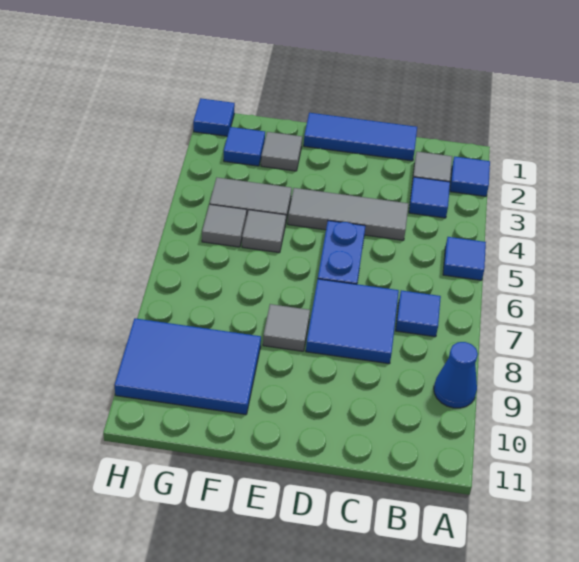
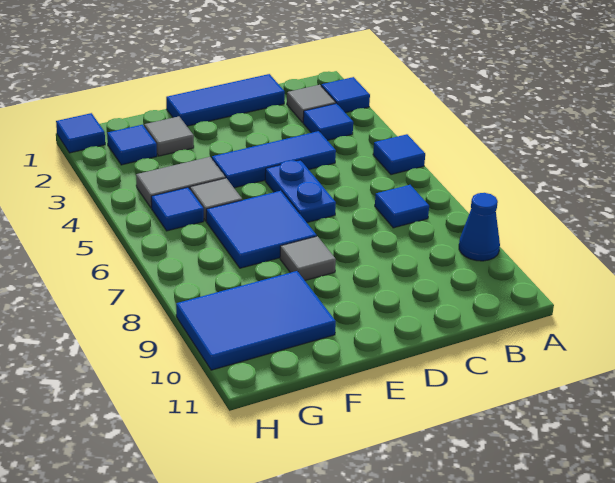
grey 1x3 tile [288,188,409,240] -> blue 1x3 tile [212,131,336,188]
blue 2x2 tile [306,279,399,364] -> blue 2x2 tile moved to [206,191,317,268]
grey 1x1 tile [202,204,247,247] -> blue 1x1 tile [151,187,204,231]

